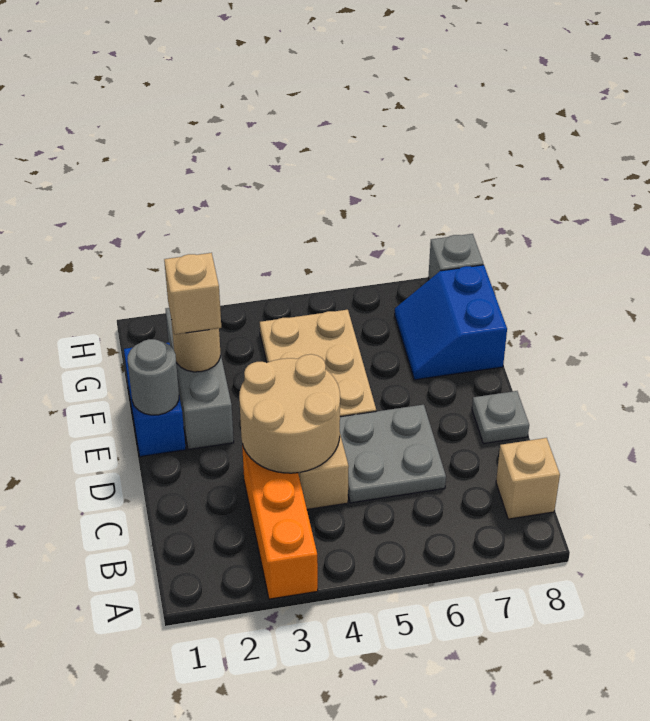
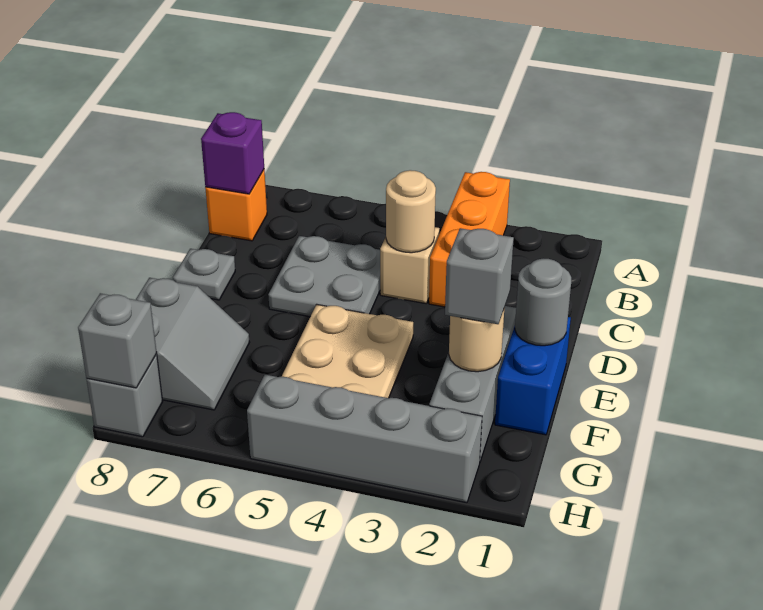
tan 1x1 brick [496,438,560,519] -> orange 1x1 brick [205,170,267,241]
none -> purple 1x1 brick [201,112,264,194]
tan 2x2 round brick [239,354,340,473] -> tan 1x1 round brick [386,170,436,253]
tan 1x1 brick [164,253,221,334] -> grey 1x1 brick [445,228,514,324]
blue 2x2 slope [395,265,507,380] -> grey 2x2 slope [136,278,250,410]
none -> grey 1x4 brick [247,375,482,503]
none -> grey 1x1 brick [78,293,157,388]

